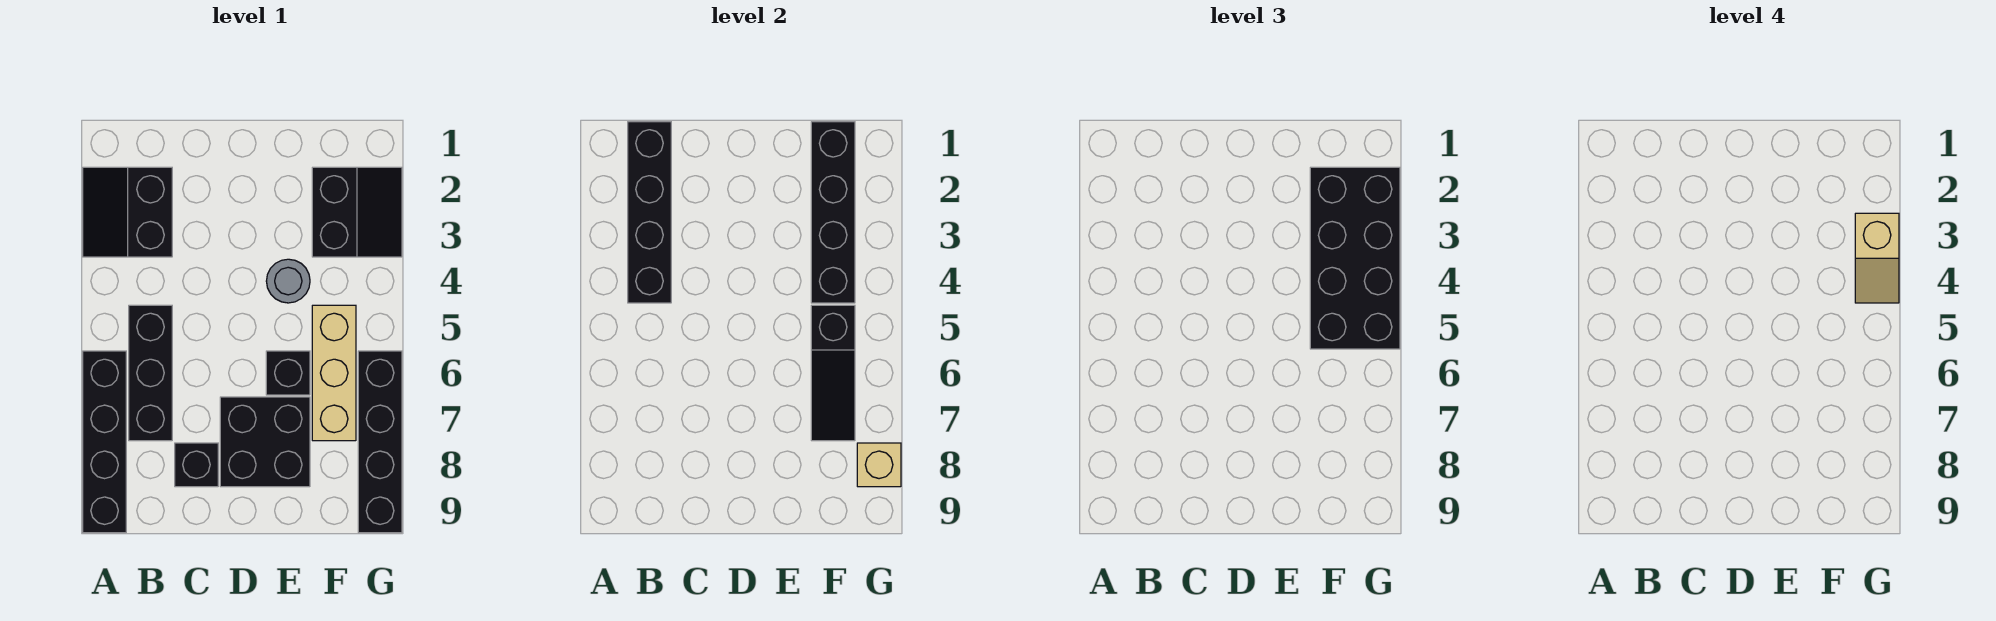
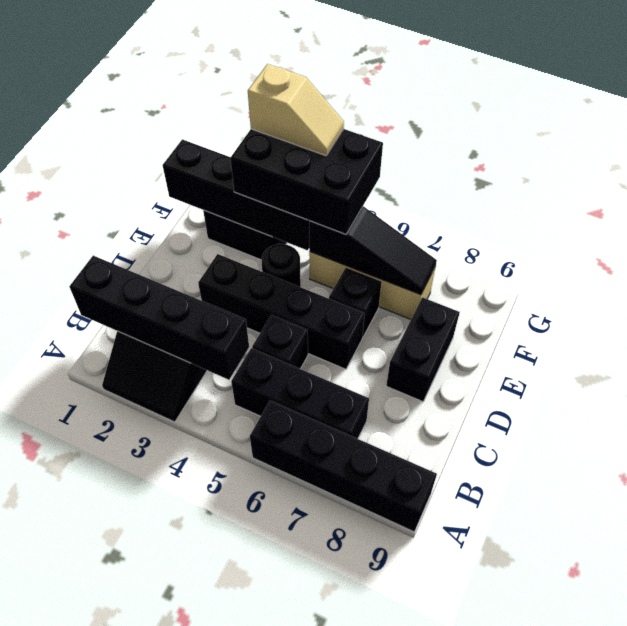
black 1x1 brick [175,443,218,487] -> black 1x1 brick moved to [252,315,308,369]
black 2x2 brick [220,397,310,487] -> black 1x2 brick [386,297,460,402]
grey 1x1 round brick [266,259,310,303] -> black 1x1 round brick [262,244,301,287]
black 2x4 brick [1310,167,1400,349] -> black 2x3 brick [230,129,383,234]
black 1x4 brick [358,351,402,533] -> black 1x4 brick moved to [198,254,365,369]
tan 1x1 brick [857,443,901,487] -> none

